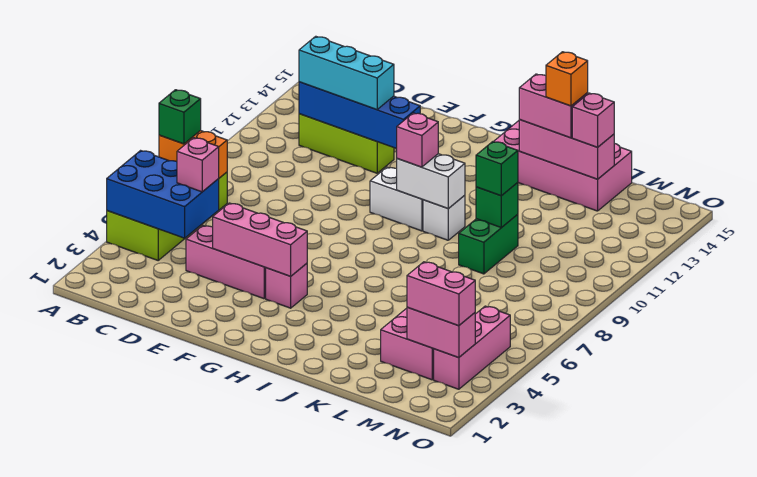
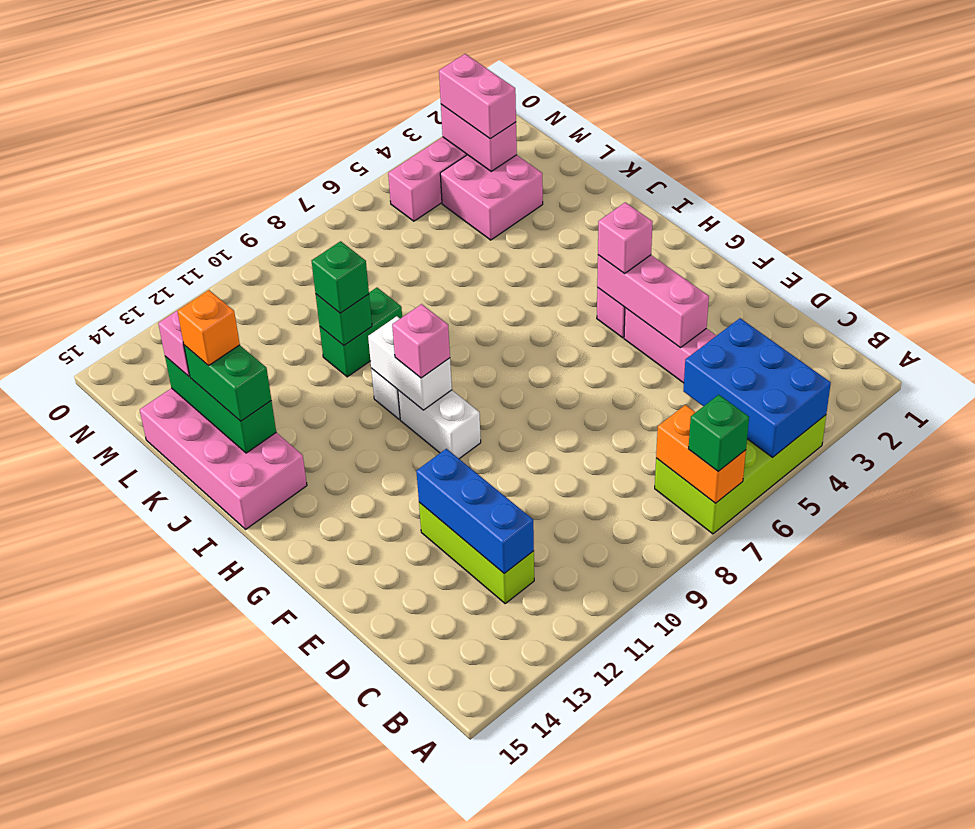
pink 1x1 brick [177,138,219,192] -> pink 1x1 brick moved to [598,202,653,274]
blue 1x4 brick [299,82,420,149] -> blue 1x3 brick [416,449,534,573]
cyan 1x3 brick [299,36,394,110] -> none
pink 1x3 brick [519,120,614,179] -> green 1x3 brick [165,356,276,453]
pink 1x2 brick [519,74,588,138] -> green 1x2 brick [184,345,271,421]

